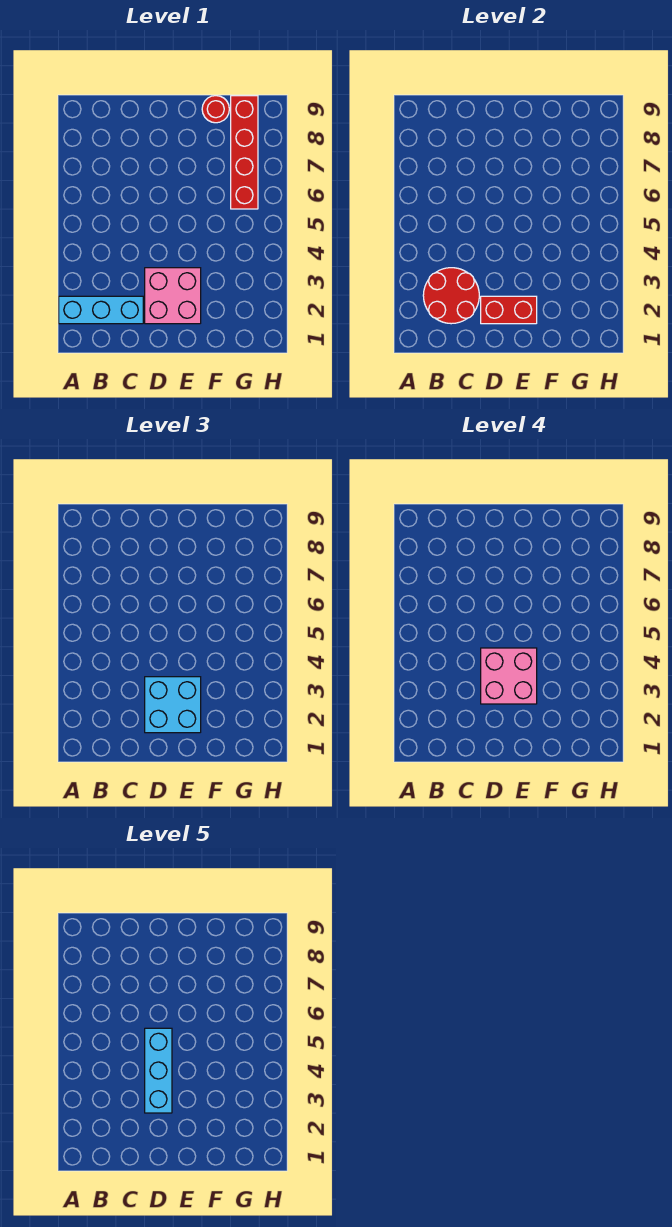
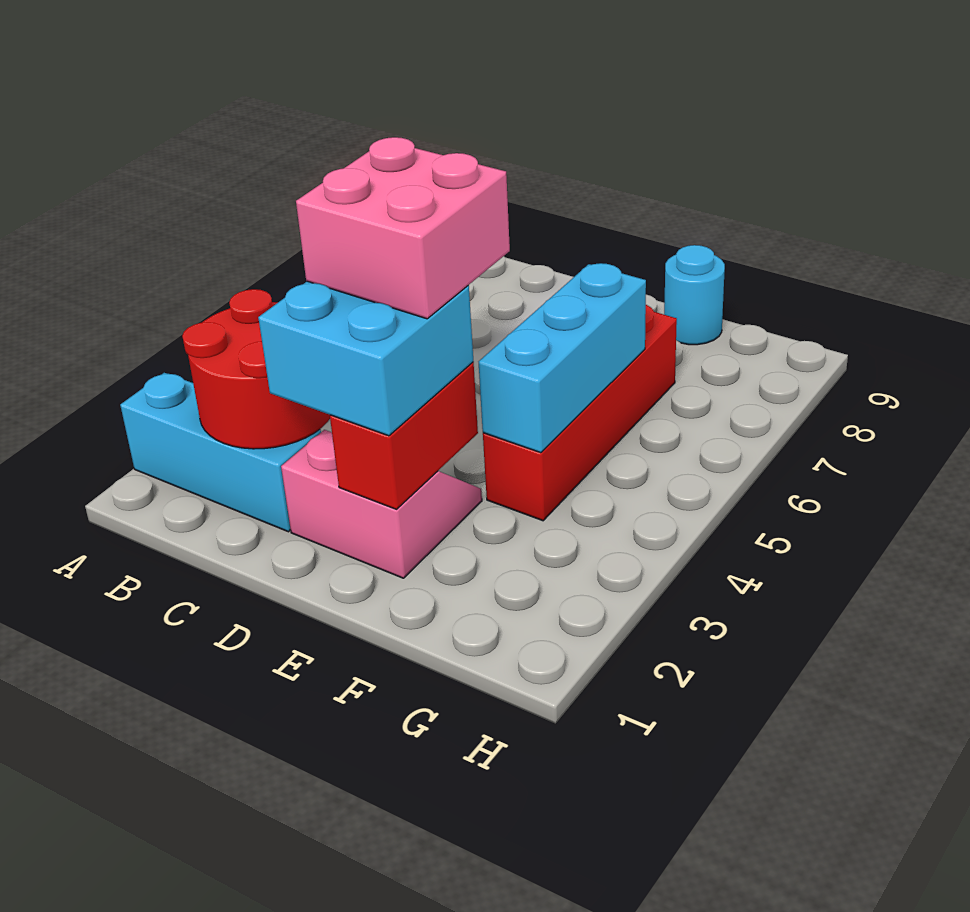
pink 2x2 brick [145,268,201,324] -> pink 2x2 slope [281,430,482,578]
red 1x2 brick [481,296,537,324] -> red 1x2 brick turned to [330,362,478,509]
cyan 1x3 brick [145,1028,172,1113] -> cyan 1x3 brick moved to [479,263,646,453]
red 1x1 round brick [202,96,229,123] -> cyan 1x1 round brick [664,245,725,345]
red 1x4 brick [231,96,258,209] -> red 1x4 brick moved to [483,305,677,521]

